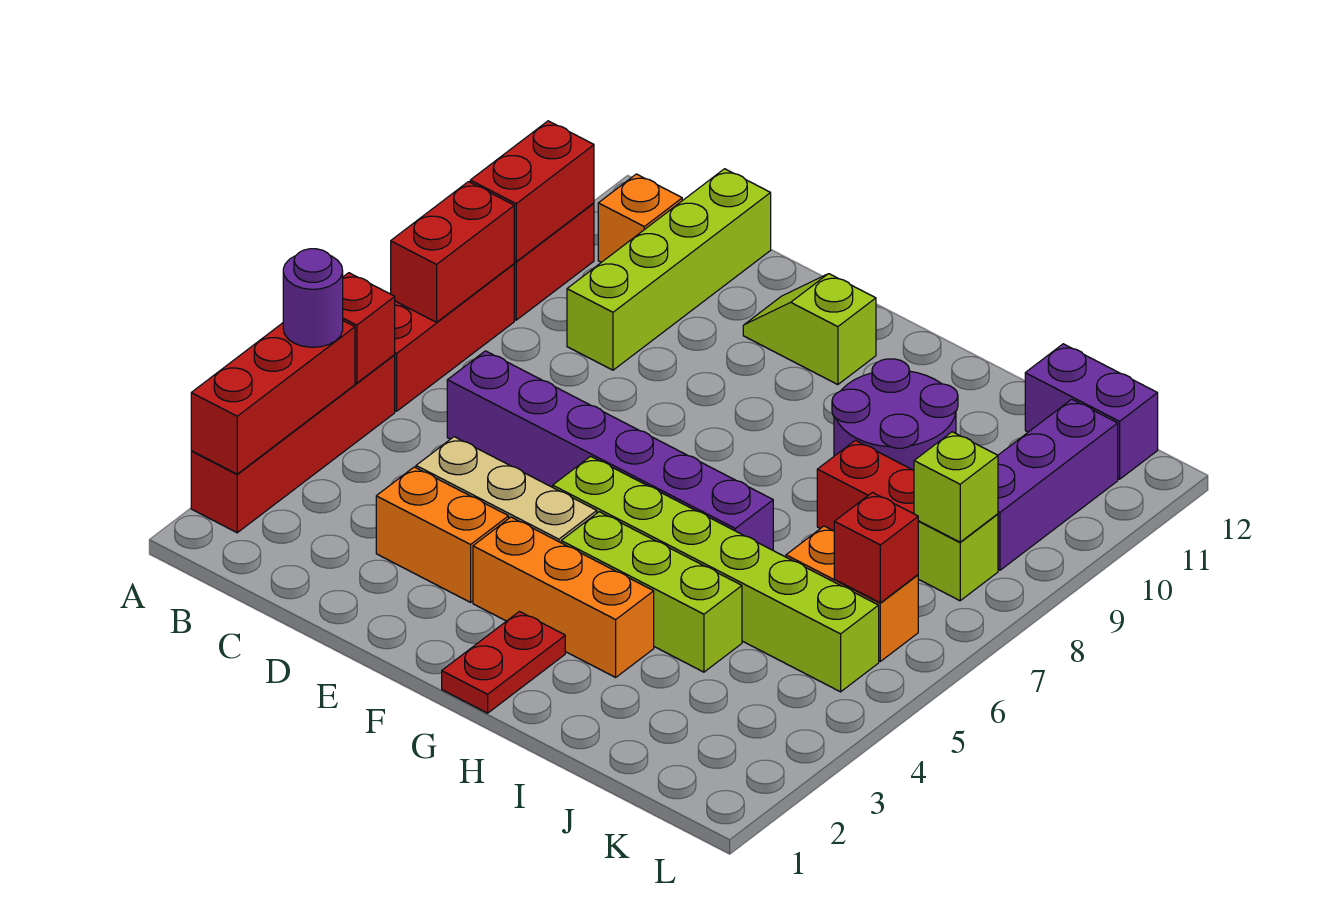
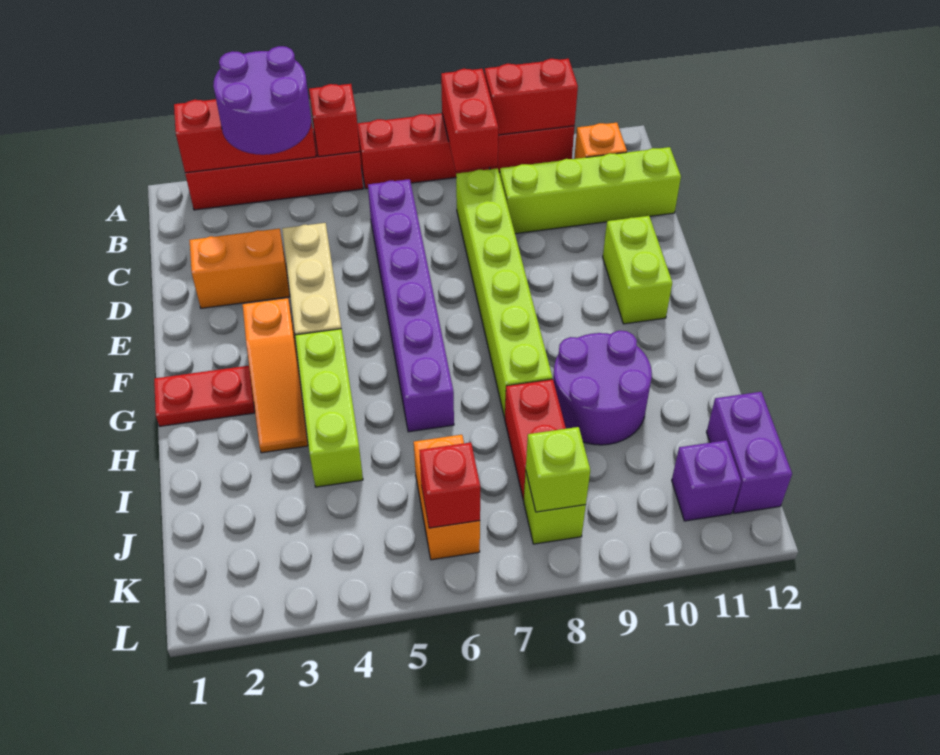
purple 1x1 round brick [283,249,343,347] -> purple 2x2 round brick [213,46,311,155]
red 1x2 brick [391,182,514,322] -> red 1x2 brick turned to [441,69,498,172]
orange 1x2 brick [376,467,509,602] -> orange 1x2 brick turned to [189,229,290,308]
lime 1x2 slope [743,274,876,385] -> lime 1x2 brick [603,216,672,324]
orange 1x3 brick [473,517,654,677] -> orange 1x3 slope [243,298,308,453]
lime 1x6 brick [553,456,879,692] -> lime 1x6 brick moved to [456,168,552,418]
purple 1x3 brick [998,399,1118,570] -> purple 1x1 brick [672,440,741,521]

